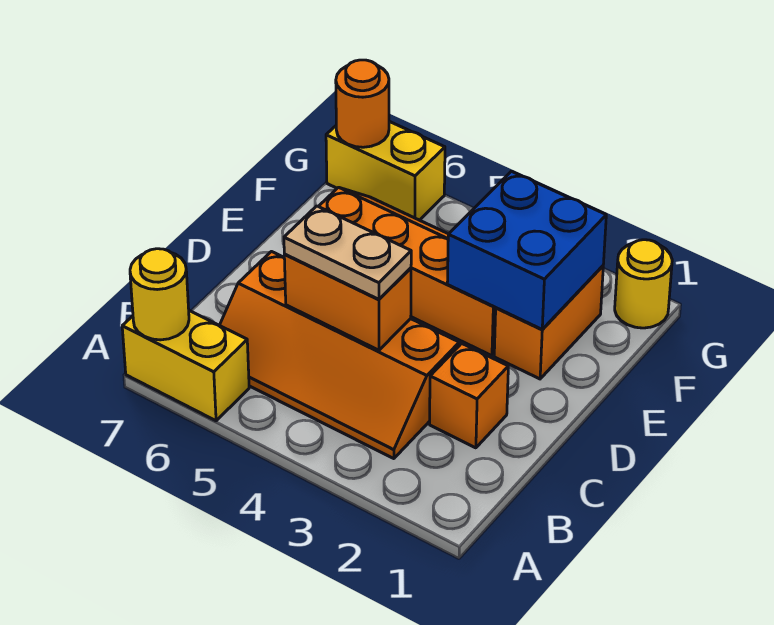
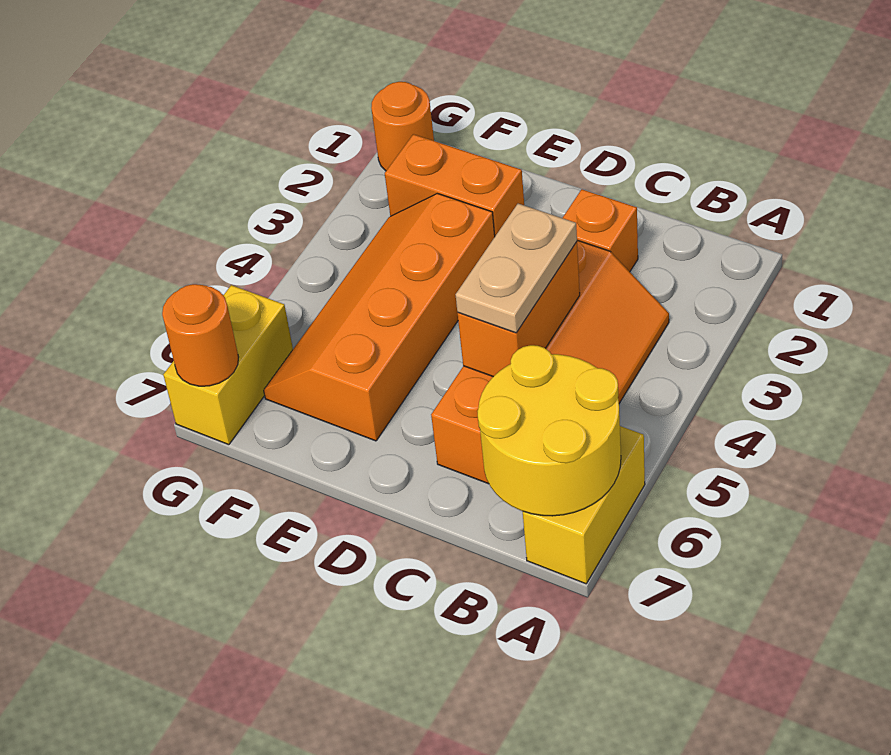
yellow 1x1 round brick [130,249,189,340] -> yellow 2x2 round brick [477,345,621,516]
blue 2x2 brick [447,171,606,329] -> none
yellow 1x1 round brick [615,240,672,328] -> orange 1x1 round brick [371,82,434,171]

